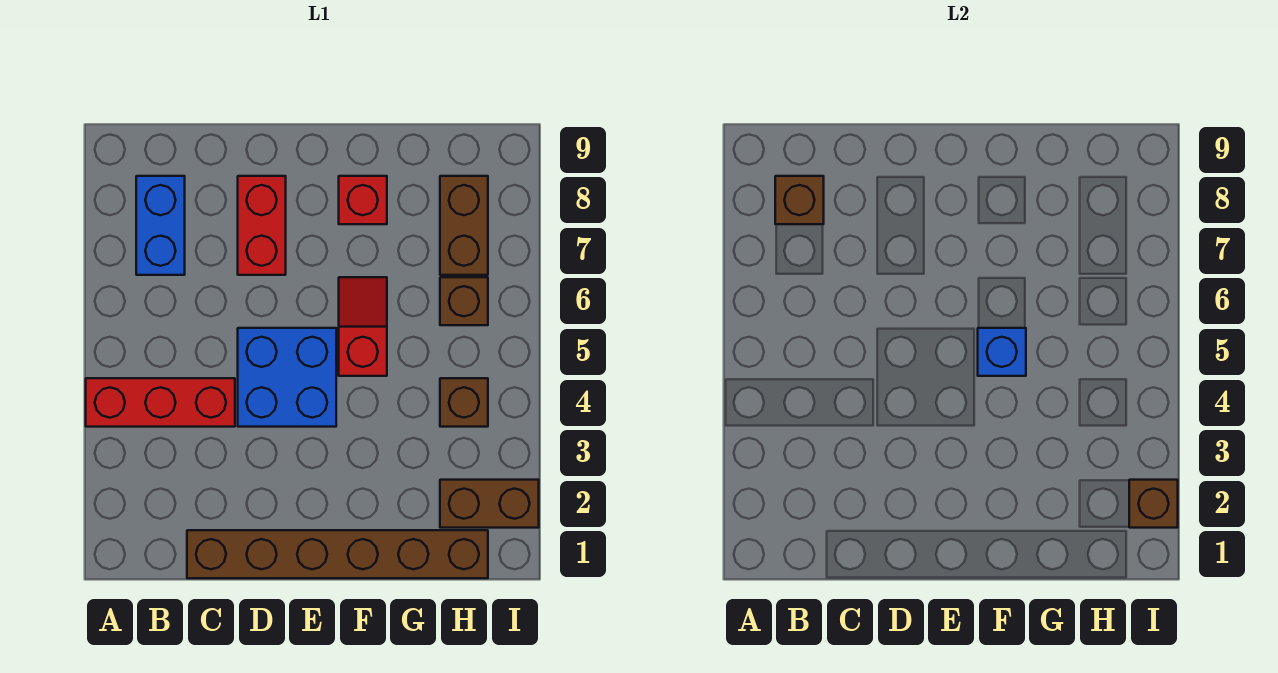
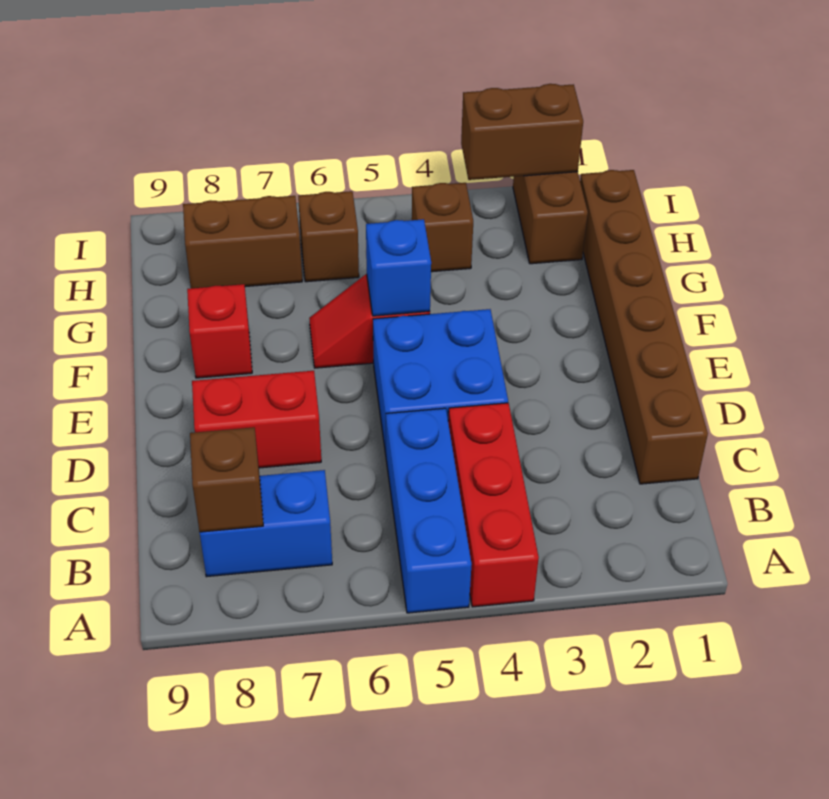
none -> blue 1x3 brick [386,408,472,613]
brown 1x1 brick [1129,480,1178,528] -> brown 1x2 brick [461,84,583,180]

